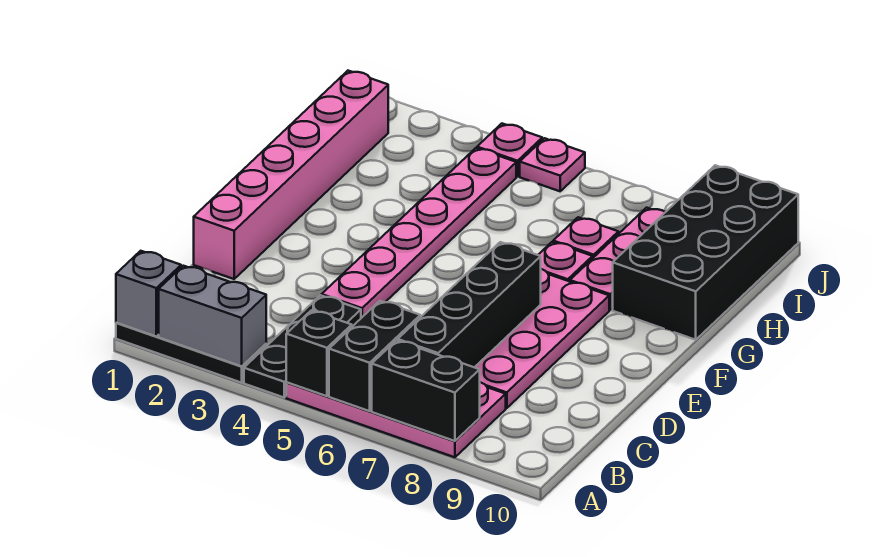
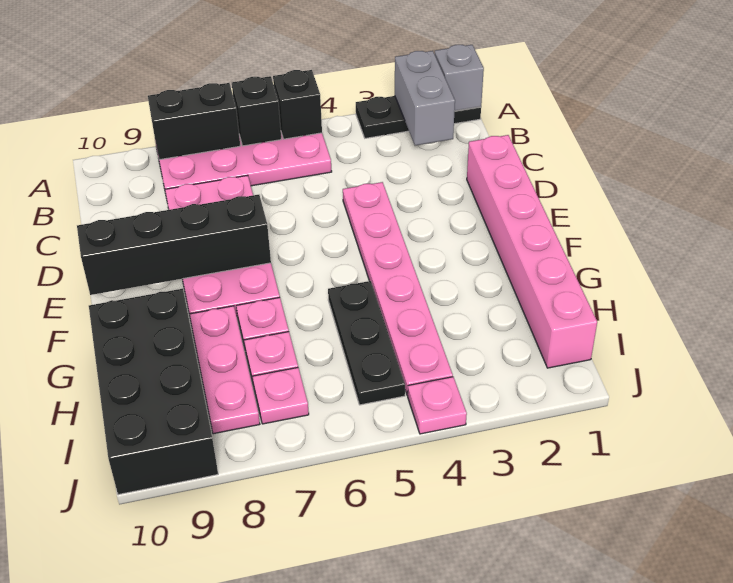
grey 1x2 brick [159,266,266,366] -> grey 1x2 brick turned to [395,51,455,145]
black 1x3 plate [244,295,361,397] -> black 1x3 plate moved to [328,281,405,405]
black 1x2 brick [329,301,420,411] -> black 1x1 brick [232,76,281,146]
black 1x4 brick [398,242,541,367] -> black 1x4 brick turned to [77,195,271,295]
pink 1x1 plate [520,138,585,191] -> pink 1x1 plate moved to [253,368,309,424]

